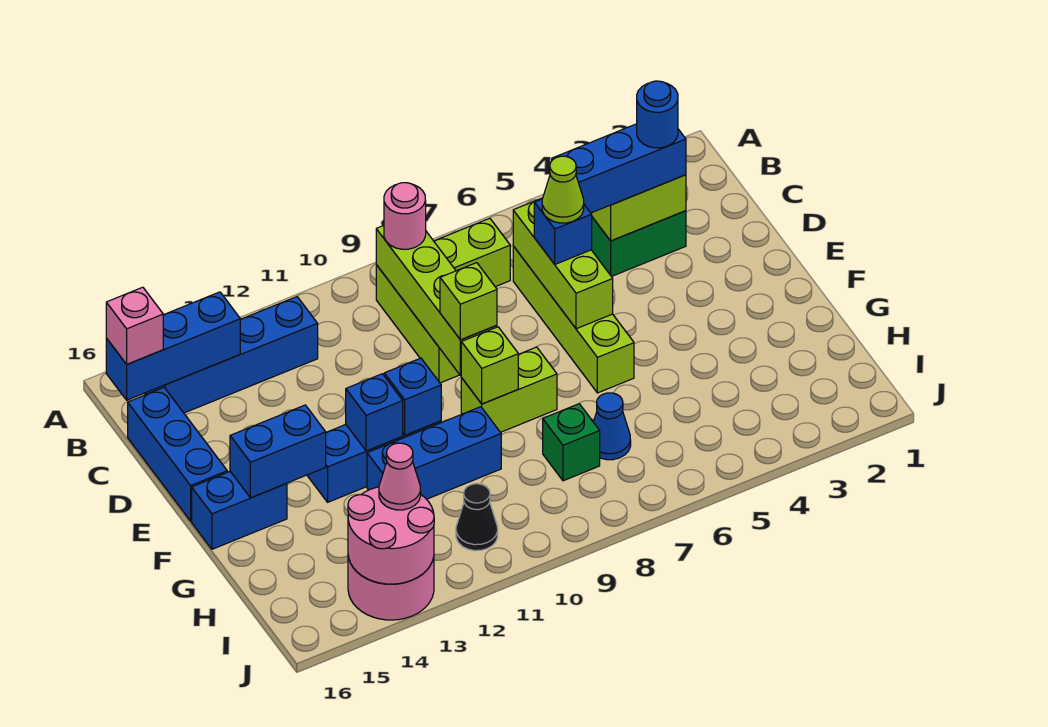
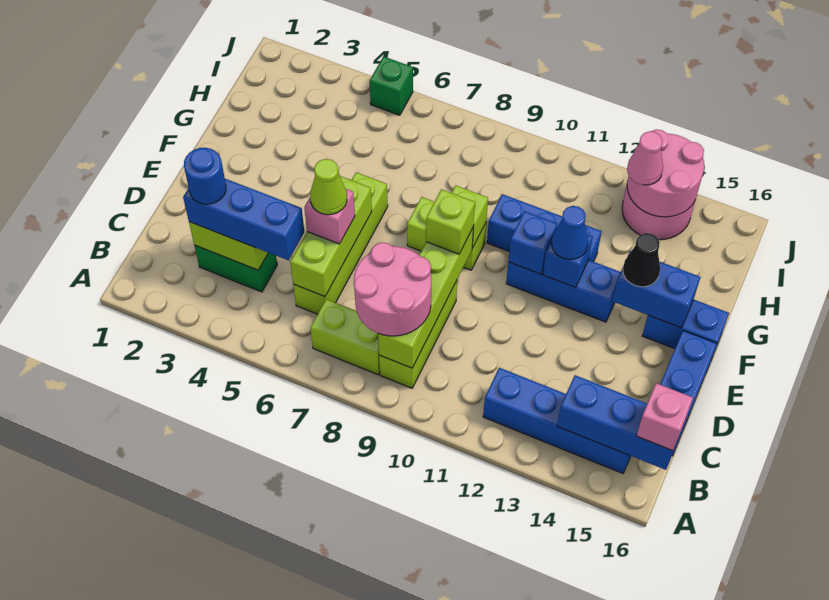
pink 1x1 round brick [384,183,426,249] -> pink 2x2 round brick [354,243,432,336]
blue 1x1 brick [534,199,592,264] -> pink 1x1 brick [304,189,355,244]
blue 1x1 cone [594,393,631,460] -> blue 1x1 cone moved to [551,206,588,260]
green 1x1 brick [543,404,600,481] -> green 1x1 brick moved to [370,56,413,115]
black 1x1 cone [456,484,498,551] -> black 1x1 cone moved to [623,233,660,287]

